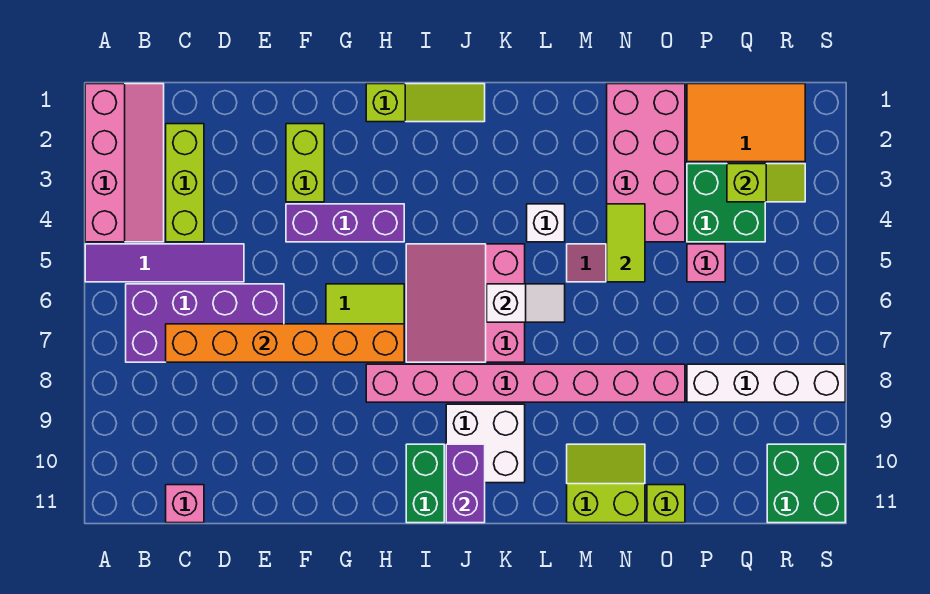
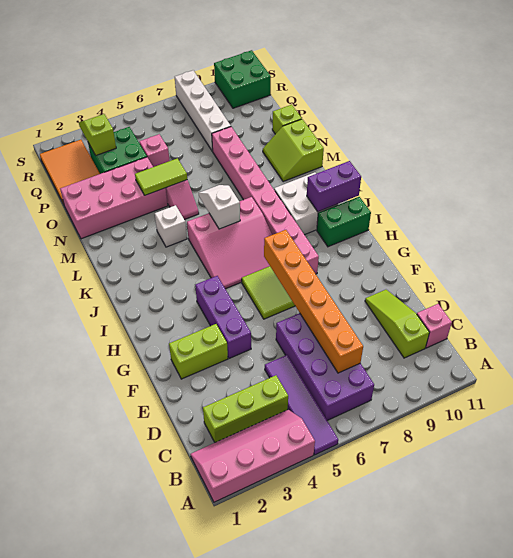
lime 1x3 slope [366,84,485,122] -> lime 1x3 slope moved to [365,290,429,358]

